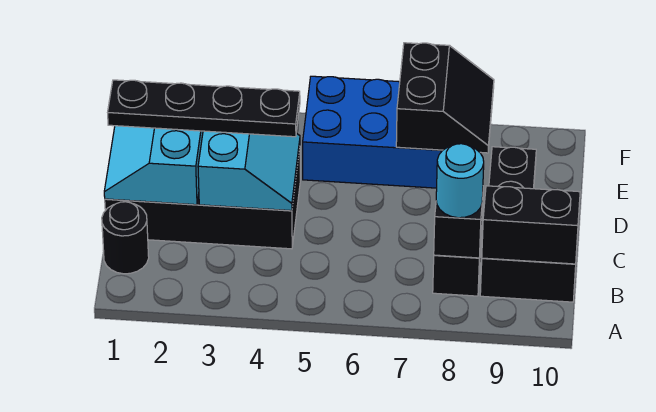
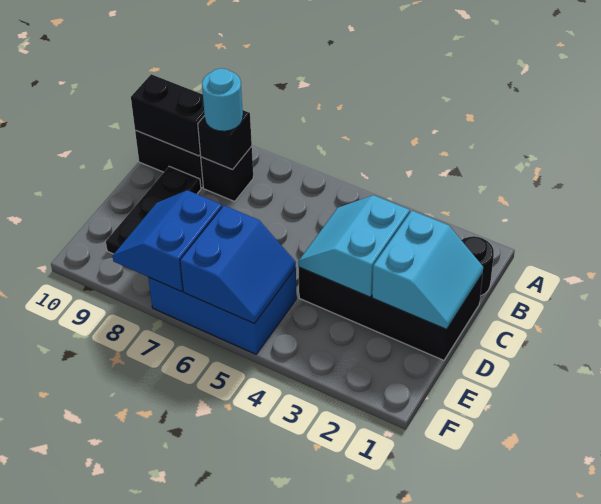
black 1x4 plate [108,80,300,137] -> none
none -> blue 2x2 slope [180,206,296,323]
black 2x2 slope [396,43,494,153] -> blue 2x2 slope [113,190,222,292]

